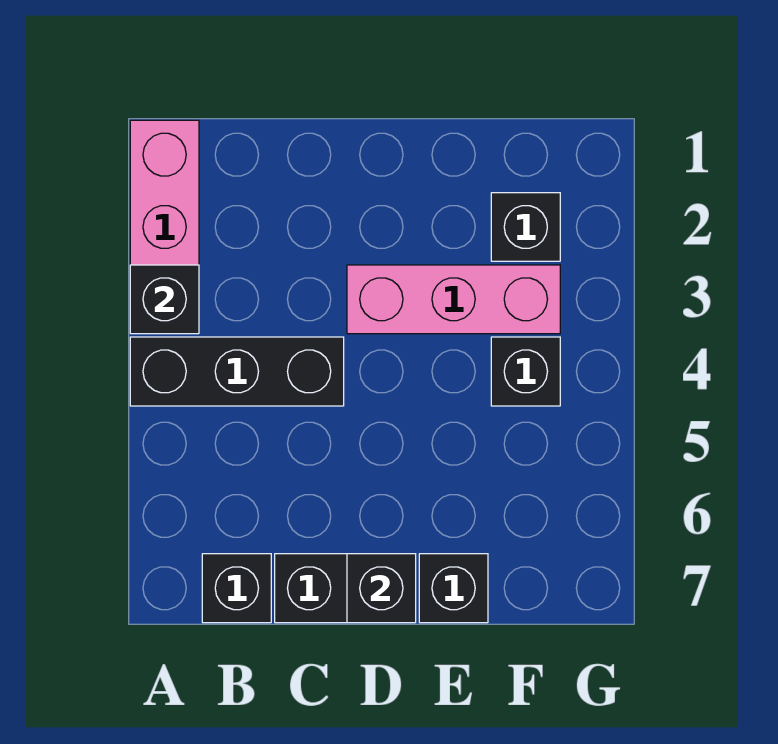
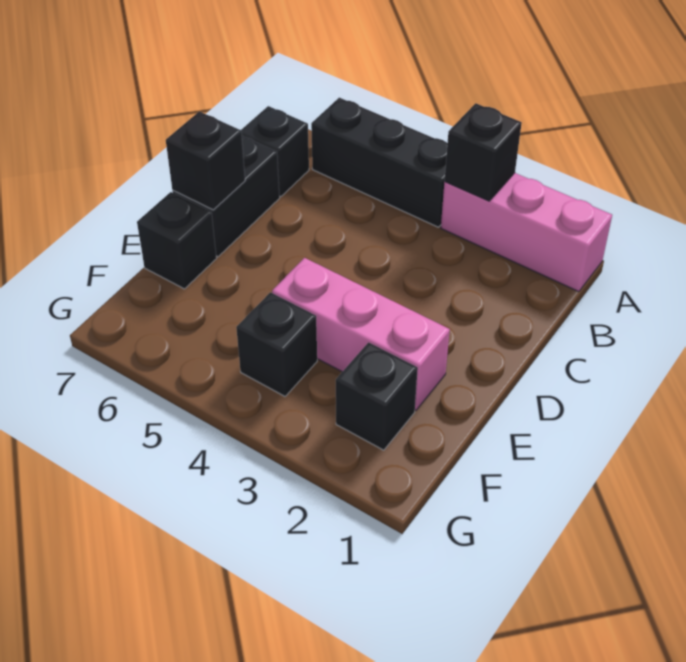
black 1x3 brick [130,337,344,406] -> black 1x3 brick turned to [311,98,447,227]
pink 1x3 brick [347,265,560,334] -> pink 1x3 brick turned to [272,258,450,410]

